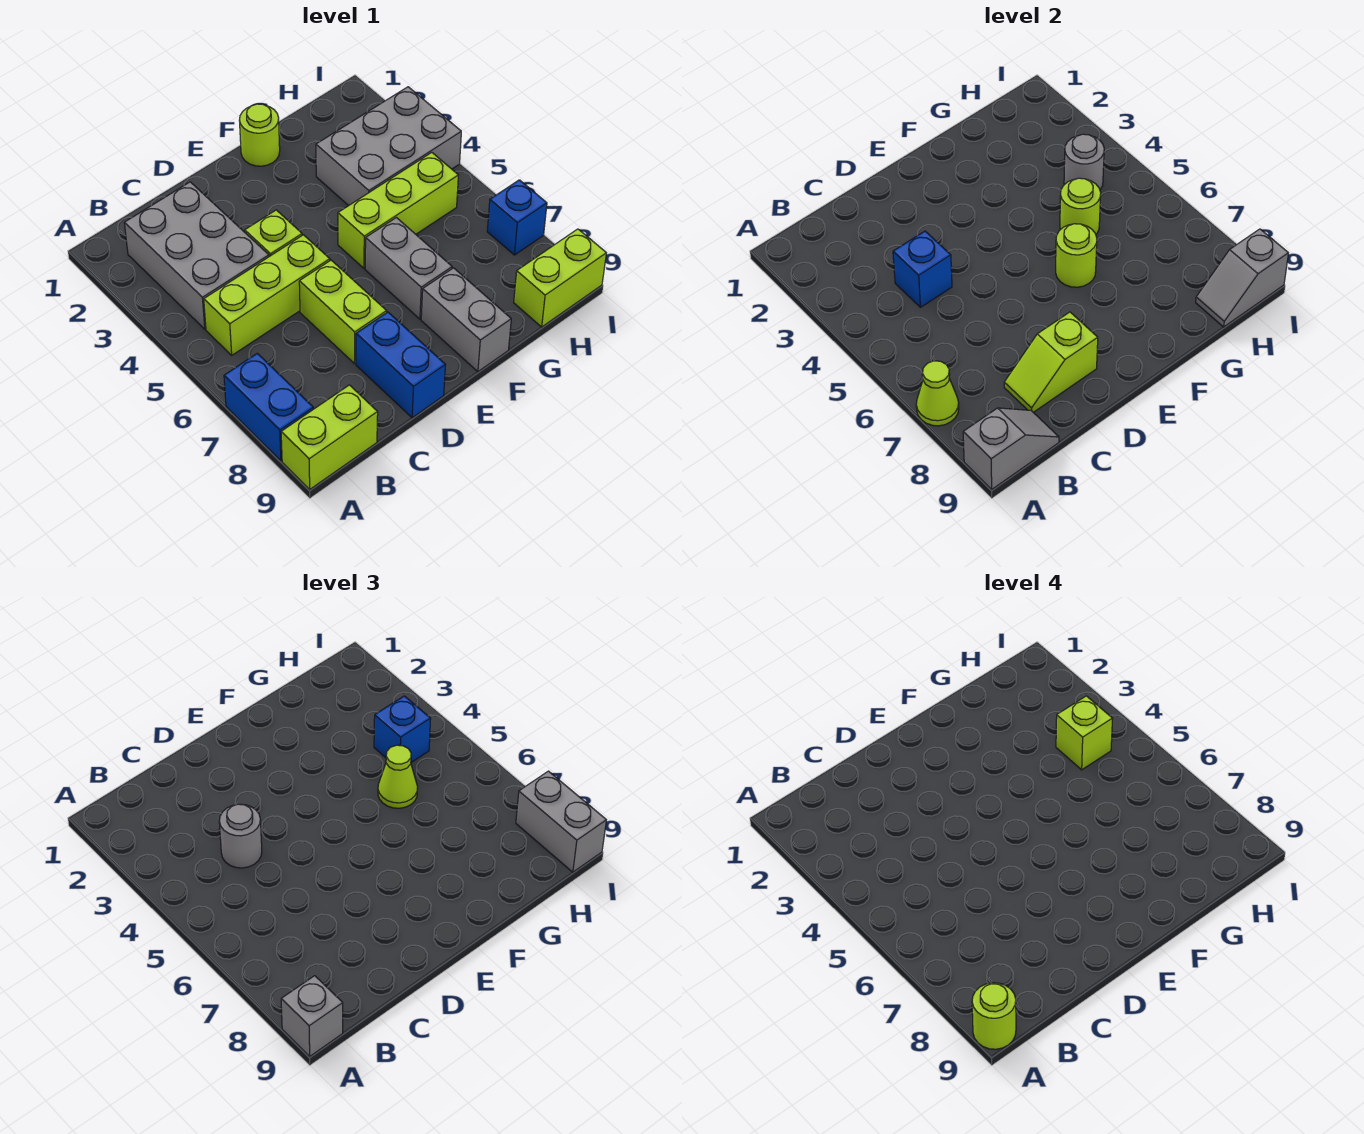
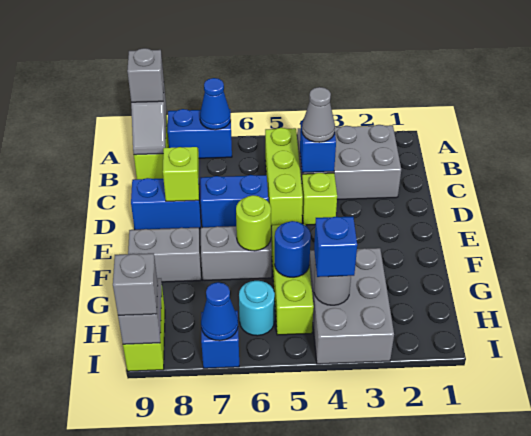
lime 1x1 cone [916,361,959,426] -> blue 1x1 cone [200,78,231,130]
lime 1x1 round brick [972,983,1016,1049] -> none
grey 1x1 round brick [219,804,262,868] -> grey 1x1 cone [302,87,335,142]
lime 1x2 brick [299,260,387,364] -> blue 1x2 brick [200,175,268,227]
lime 1x1 round brick [239,104,280,166] -> none
lime 1x1 round brick [1060,178,1101,234] -> blue 1x1 round brick [274,221,311,277]
lime 1x1 cone [378,745,418,808] -> none
lime 1x1 brick [1056,696,1113,770] -> none
none -> cyan 1x1 round brick [239,281,275,336]
none -> blue 1x1 cone [201,282,238,341]
grey 1x2 brick [516,771,606,872] -> grey 1x1 brick [113,253,158,315]

